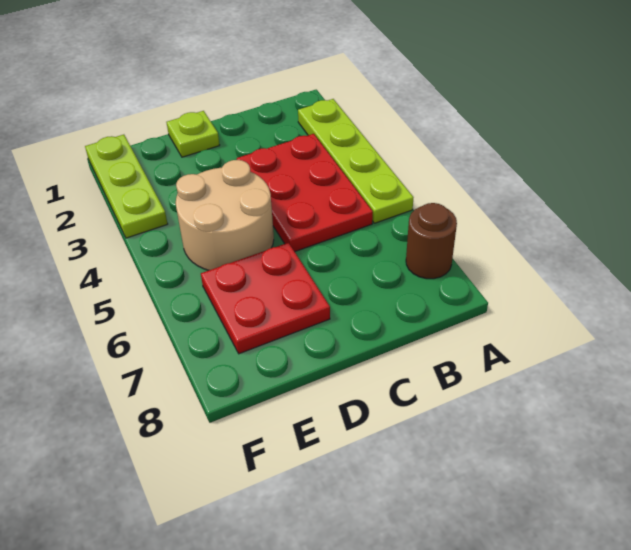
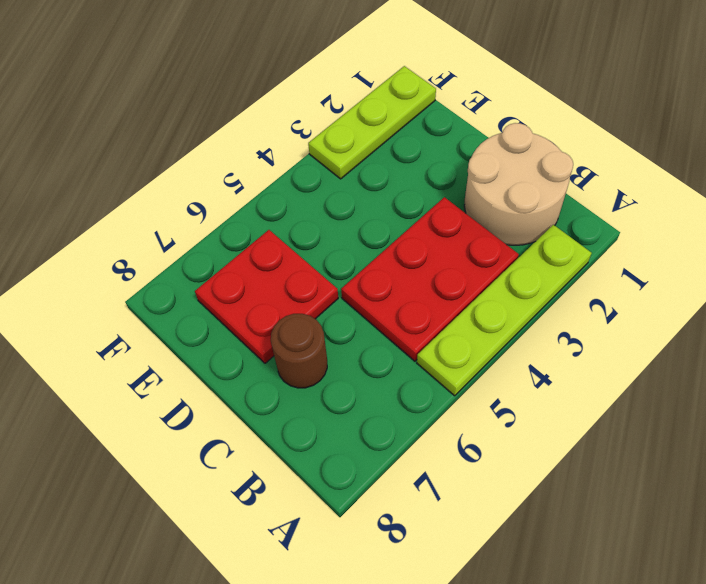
brown 1x1 round brick [406,203,457,279] -> brown 1x1 round brick moved to [271,314,327,388]
lime 1x1 plate [167,111,220,157] -> none
tan 2x2 round brick [176,160,274,270] -> tan 2x2 round brick moved to [464,123,573,245]

